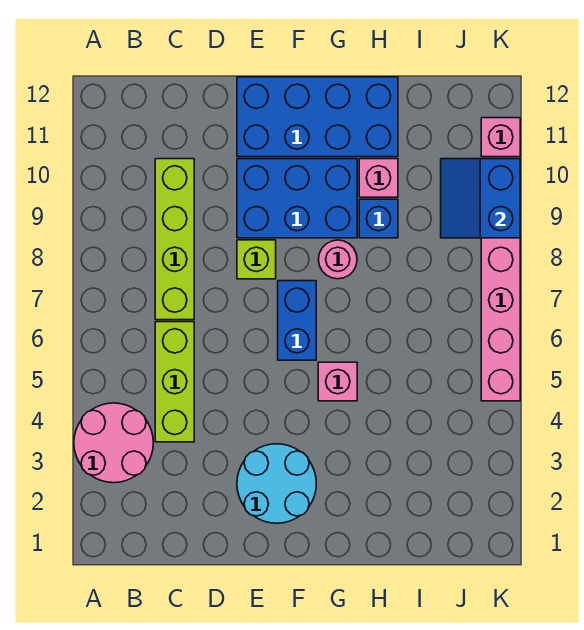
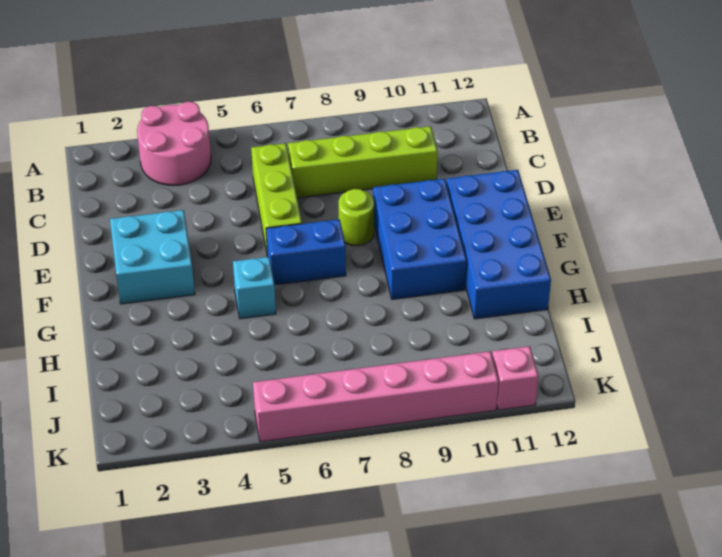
lime 1x3 brick [155,322,194,442] -> lime 1x3 brick turned to [251,143,302,257]
cyan 2x2 round brick [237,444,316,523] -> cyan 2x2 brick [110,210,195,304]
lime 1x1 brick [237,240,276,279] -> lime 1x1 round brick [339,189,374,246]
pink 1x1 brick [318,362,357,401] -> cyan 1x1 brick [233,257,276,319]
pink 1x1 round brick [318,240,357,279] -> none
blue 1x1 brick [359,199,398,238] -> none
pink 1x1 brick [359,159,398,197] -> none
blue 2x2 slope [441,159,520,238] -> none

